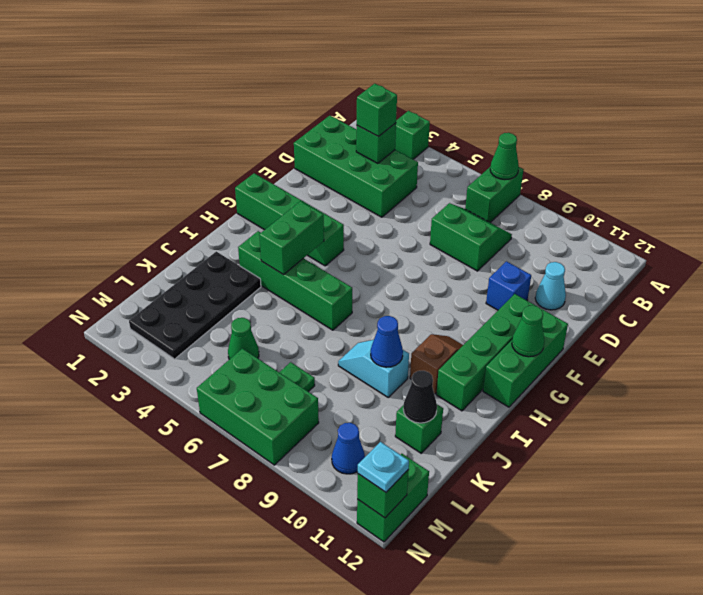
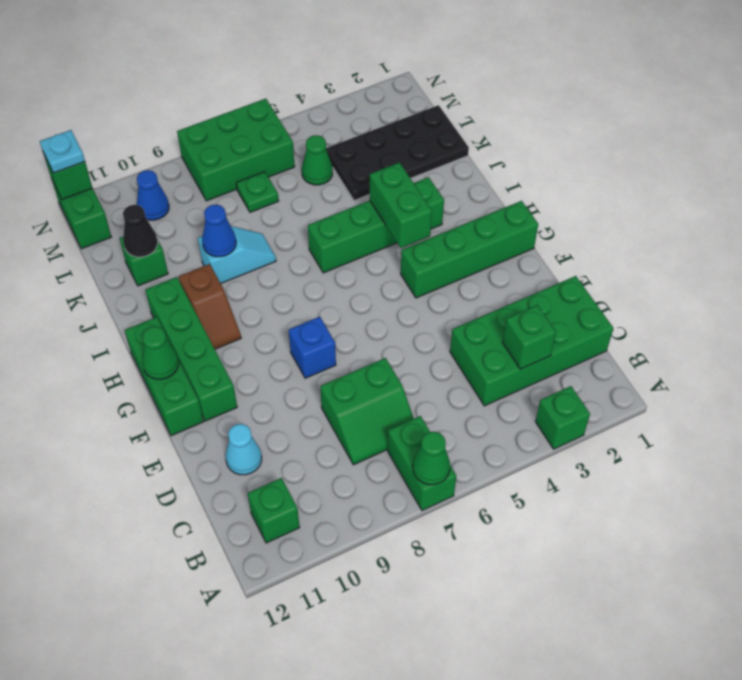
green 1x1 brick [357,84,397,137] -> green 1x1 brick moved to [248,478,300,543]
blue 1x1 brick [486,261,531,310] -> blue 1x1 brick moved to [289,316,336,378]
black 2x4 plate [129,251,261,359] -> black 2x4 plate turned to [326,105,469,201]

